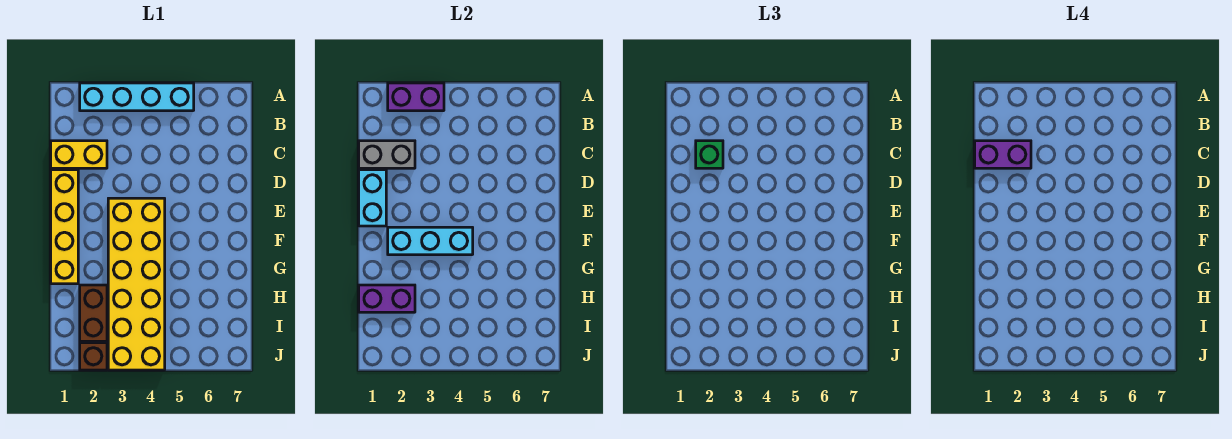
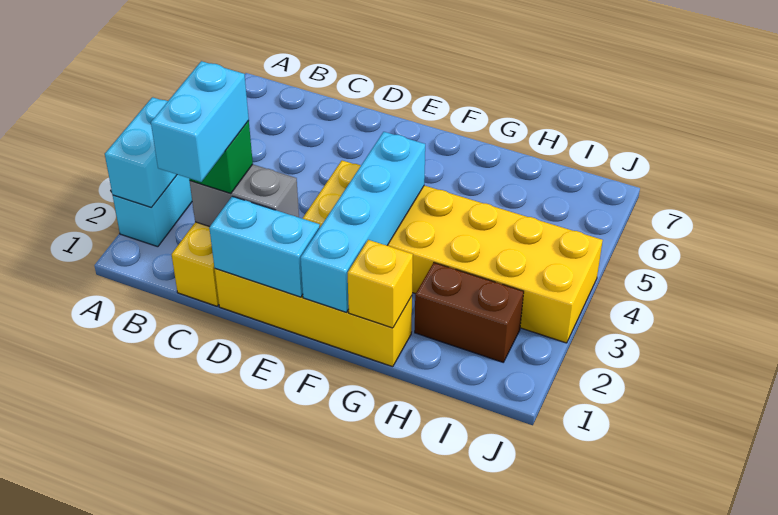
purple 1x2 brick [388,83,444,111] -> cyan 1x2 brick [105,97,177,207]
grey 1x2 brick [359,141,415,168] -> grey 1x2 brick turned to [190,164,299,227]
purple 1x2 brick [975,141,1031,168] -> cyan 1x2 brick [151,61,249,182]
cyan 1x3 brick [388,227,473,255] -> cyan 1x4 brick [301,132,425,312]
none -> yellow 1x1 brick [348,240,413,328]
purple 1x2 brick [359,285,415,312] -> none
brown 1x1 brick [80,343,107,370] -> none

